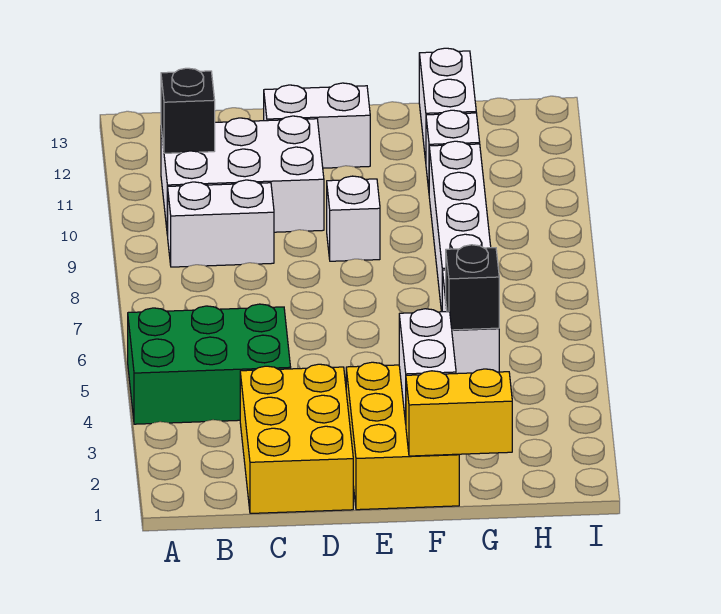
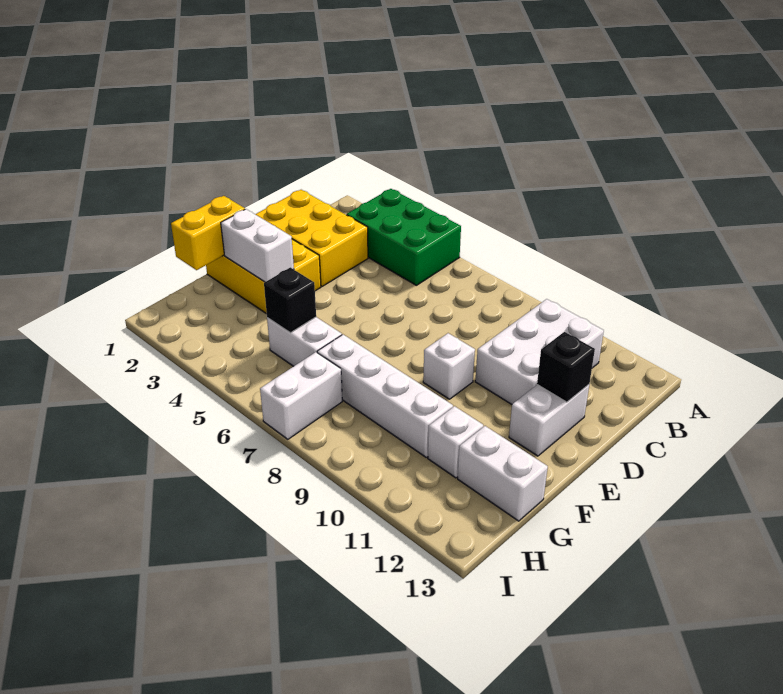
green 2x3 brick [128,304,291,424] -> green 2x3 brick turned to [347,189,461,285]
white 1x2 brick [168,180,274,267] -> white 1x2 brick moved to [260,352,342,439]
black 1x1 brick [161,68,215,153] -> black 1x1 brick moved to [537,332,595,402]

